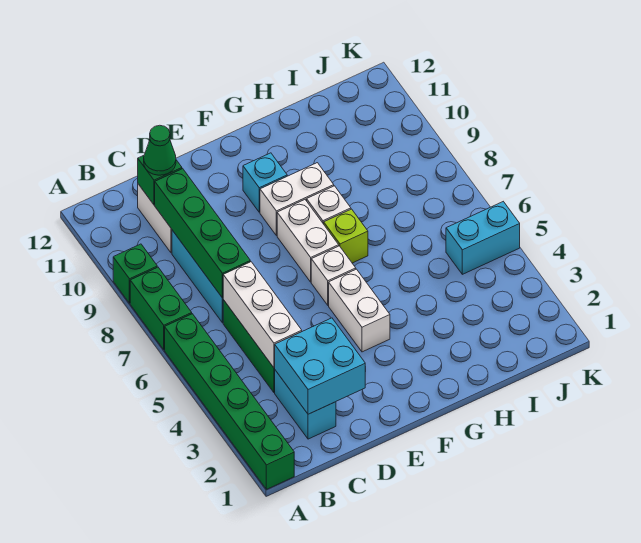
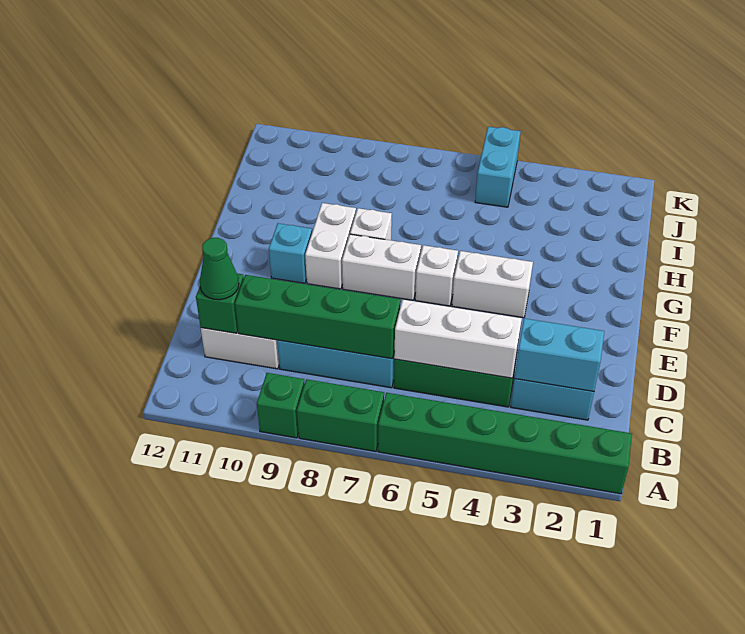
cyan 2x2 brick [275,318,365,414] -> cyan 1x2 brick [515,318,604,391]
lime 1x1 brick [324,209,368,263] -> none

